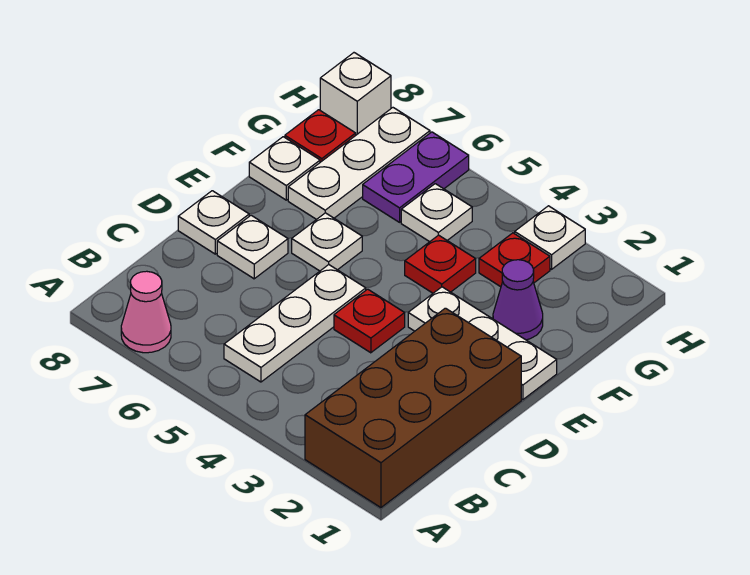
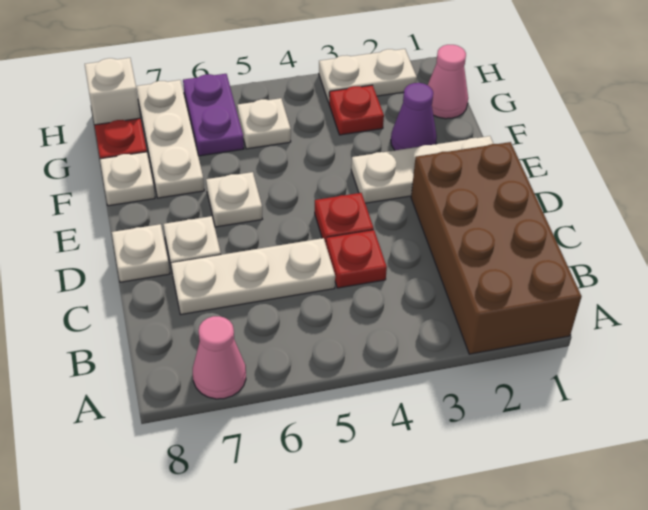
white 1x3 plate [224,265,366,382] -> white 1x3 plate turned to [171,238,335,314]
red 1x1 plate [405,235,476,293] -> red 1x1 plate moved to [326,230,387,288]
none -> pink 1x1 cone [428,45,468,119]
white 1x1 plate [515,206,585,269] -> white 1x2 plate [319,49,417,102]

